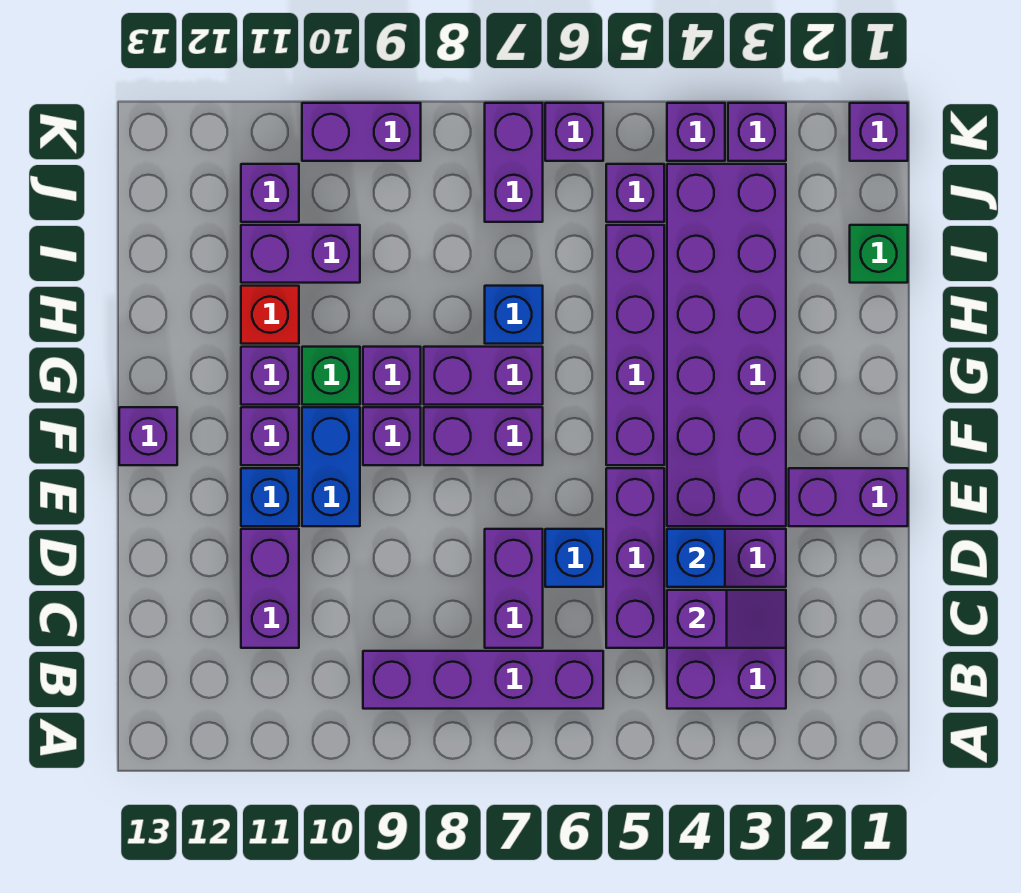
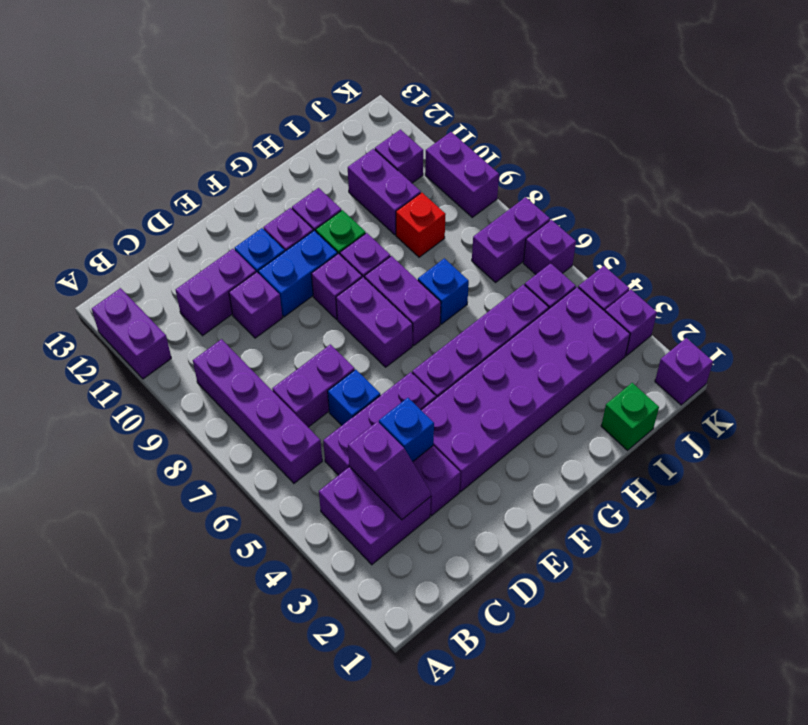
purple 1x2 brick [789,468,908,526] -> purple 1x2 brick moved to [92,288,171,379]
purple 1x1 brick [119,407,177,465] -> purple 1x1 brick moved to [229,272,283,338]
red 1x1 brick [241,286,299,344] -> red 1x1 brick moved to [396,193,446,257]

